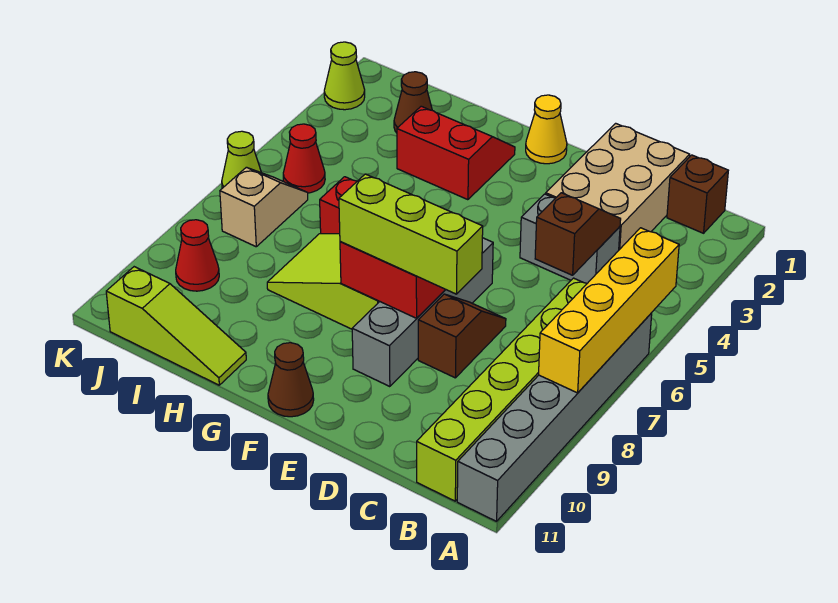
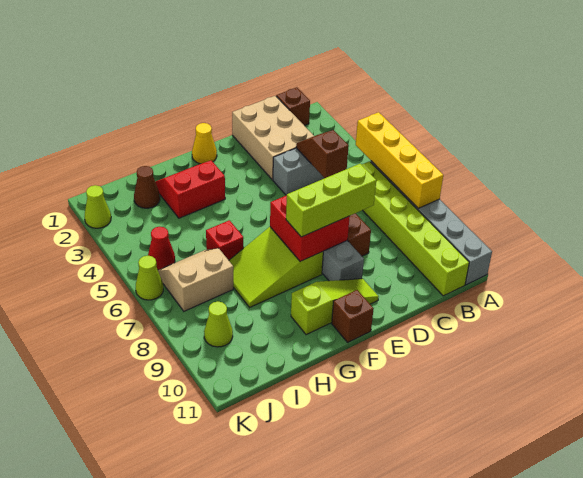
brown 1x1 cone [268,343,314,417] -> brown 1x1 brick [332,290,374,342]
lime 1x3 slope [106,267,246,385] -> lime 1x3 slope moved to [291,279,379,335]
tan 1x2 slope [220,167,308,247] -> tan 2x2 slope [158,248,233,311]
red 1x1 cone [176,220,219,291] -> lime 1x1 cone [204,301,233,347]

